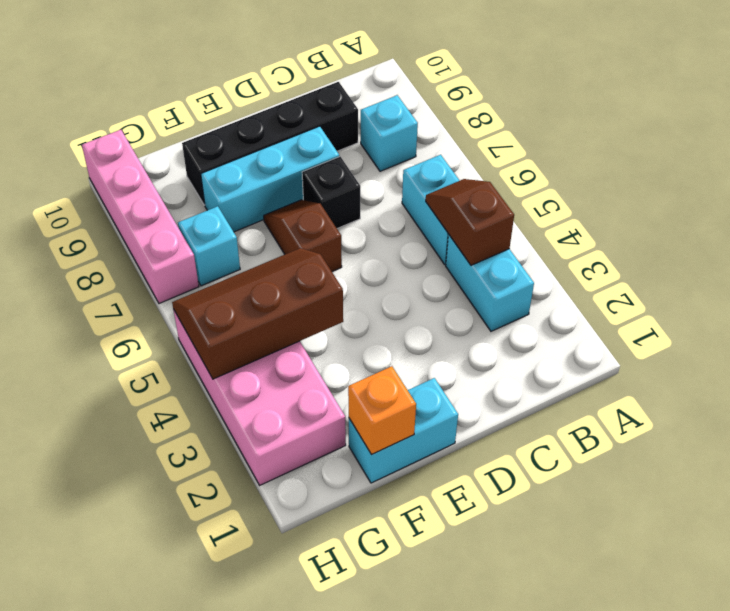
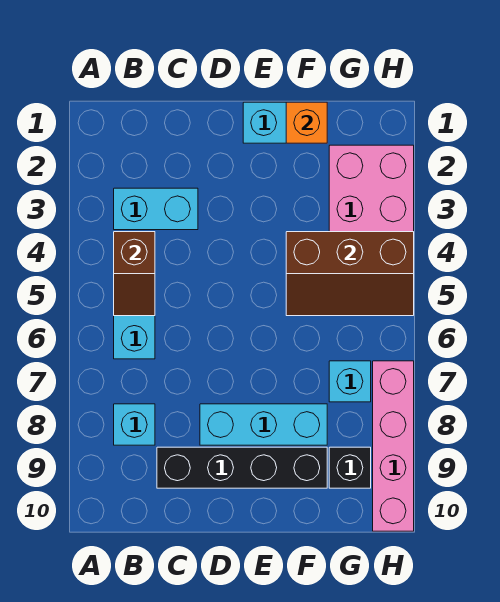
cyan 1x2 brick [446,234,534,331] -> cyan 1x2 brick turned to [114,188,198,230]
black 1x1 brick [302,157,360,228] -> black 1x1 brick moved to [329,447,371,488]
brown 1x2 slope [264,200,342,271] -> none

